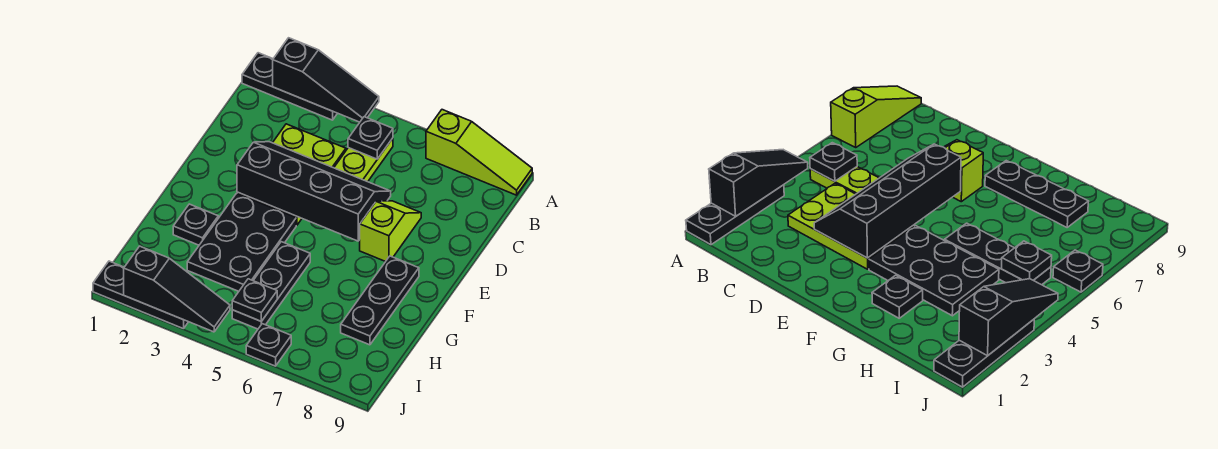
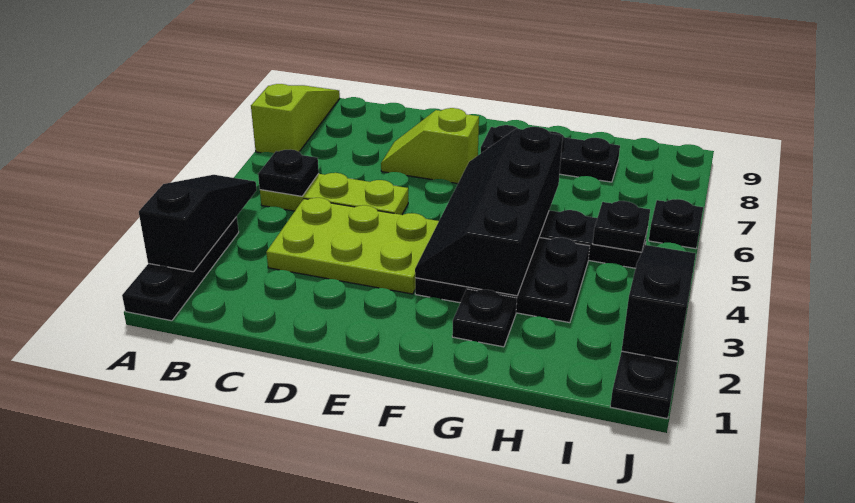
black 2x4 slope [237,142,391,241] -> black 2x4 slope moved to [415,127,563,296]

